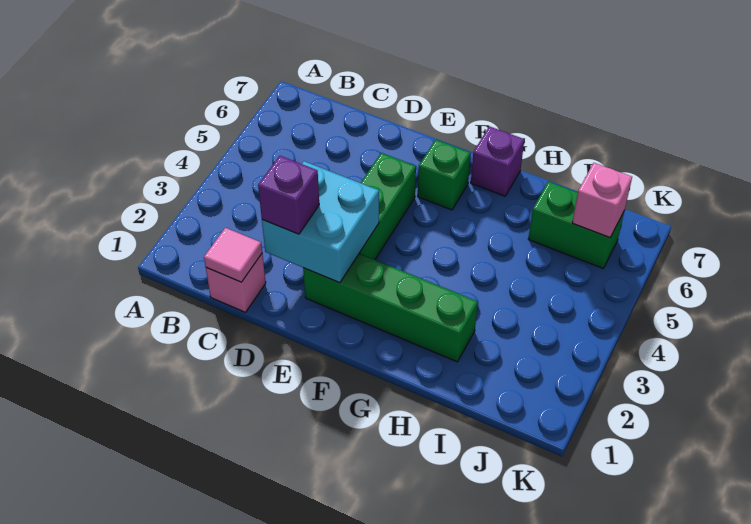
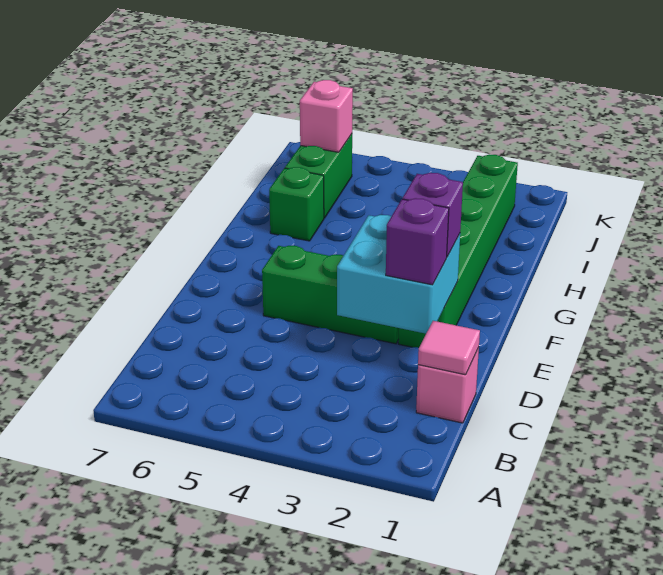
green 1x4 brick [303,254,478,362] -> green 1x6 brick [398,154,518,348]
green 1x1 brick [418,140,471,210] -> green 1x1 brick moved to [269,167,324,241]
purple 1x1 brick [471,126,524,196] -> purple 1x1 brick moved to [403,173,463,257]

